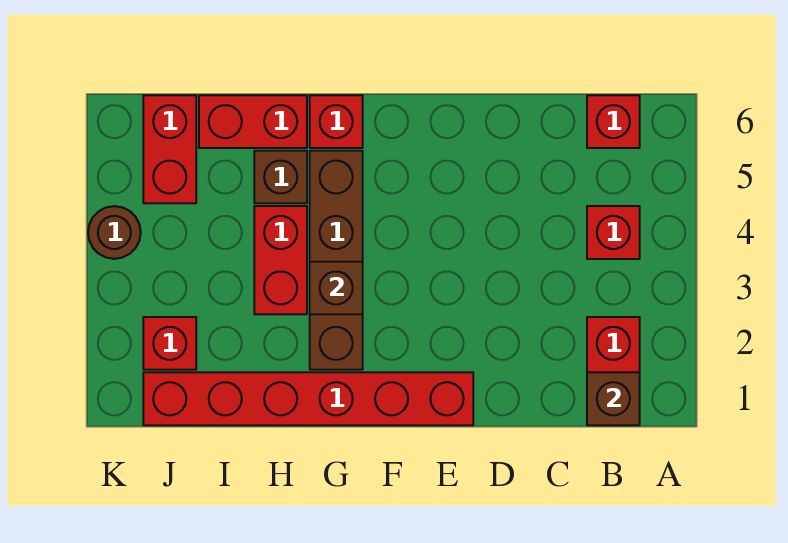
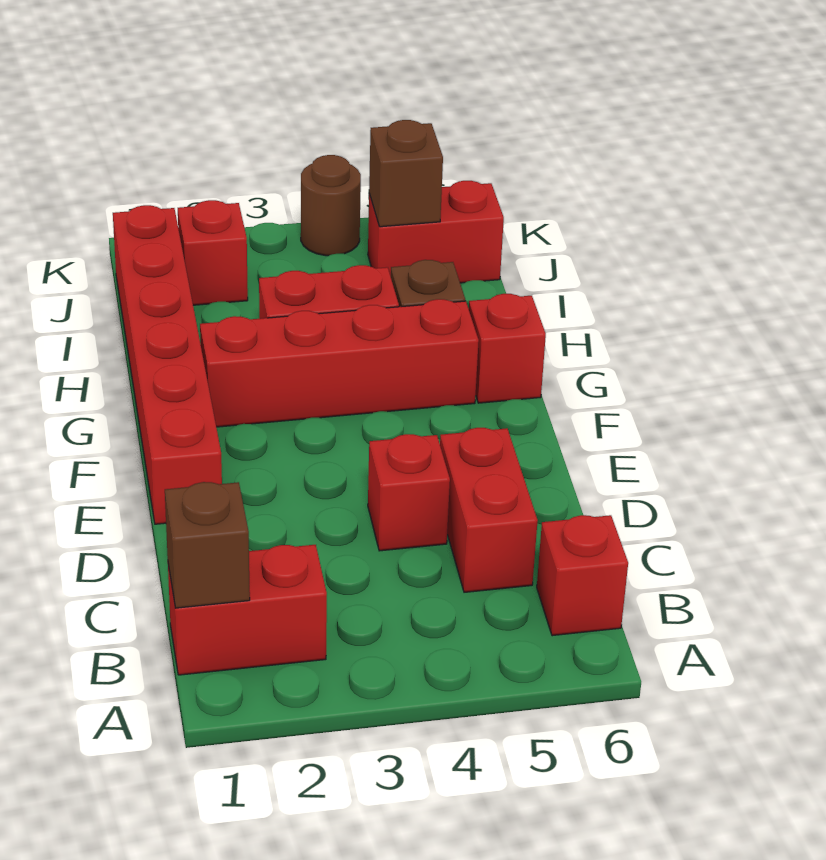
red 1x1 brick [587,206,640,259] -> red 1x1 brick moved to [368,434,450,551]
brown 1x4 brick [310,151,363,370] -> red 1x4 brick [200,299,479,427]
brown 1x1 brick [310,262,363,314] -> brown 1x1 brick moved to [369,120,443,227]
red 1x2 brick [199,95,307,148] -> red 1x2 brick moved to [440,428,538,592]

